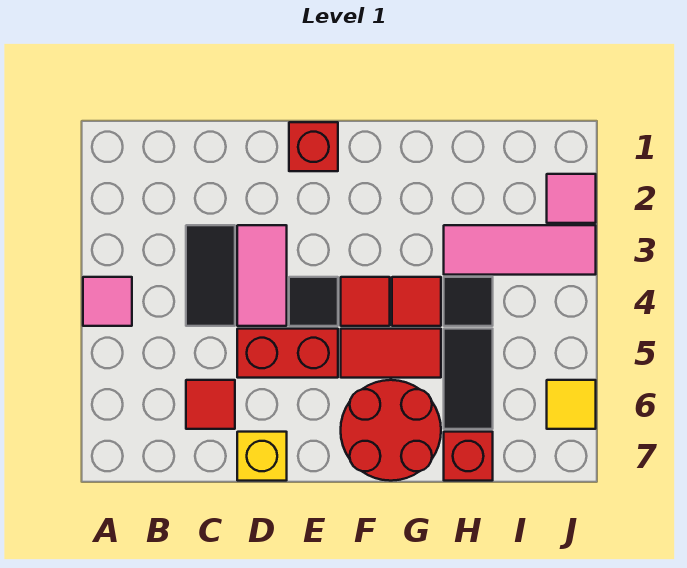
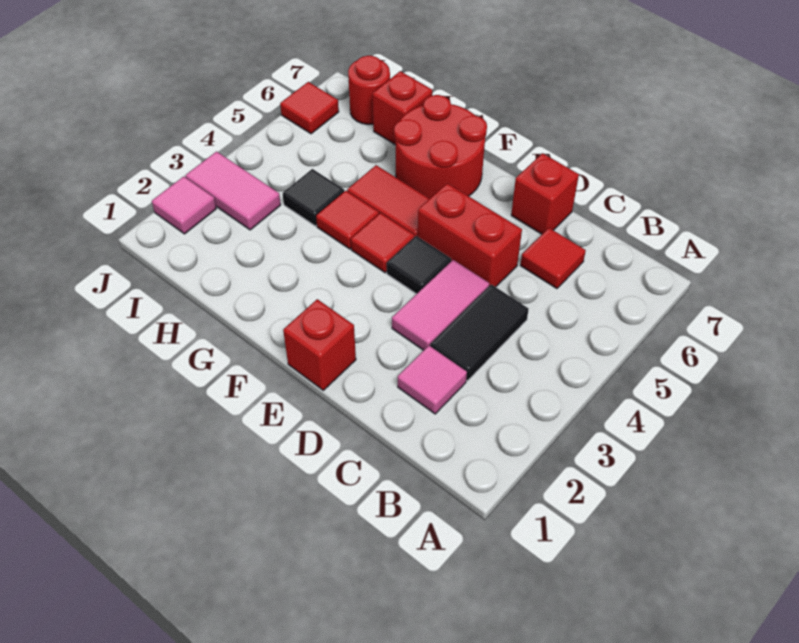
pink 1x1 tile [83,277,132,326] -> pink 1x1 tile moved to [398,346,467,414]
yellow 1x1 brick [237,432,287,481] -> red 1x1 brick [511,153,579,234]
pink 1x3 tile [444,225,596,275] -> pink 1x2 tile [186,152,281,230]
black 1x2 tile [444,329,493,429] -> none
none -> red 1x1 round brick [348,56,390,125]
yellow 1x1 tile [547,380,596,429] -> red 1x1 tile [280,82,339,134]

